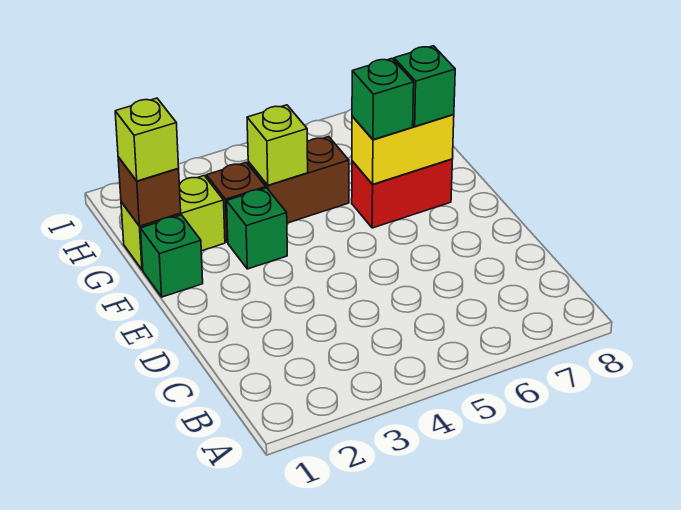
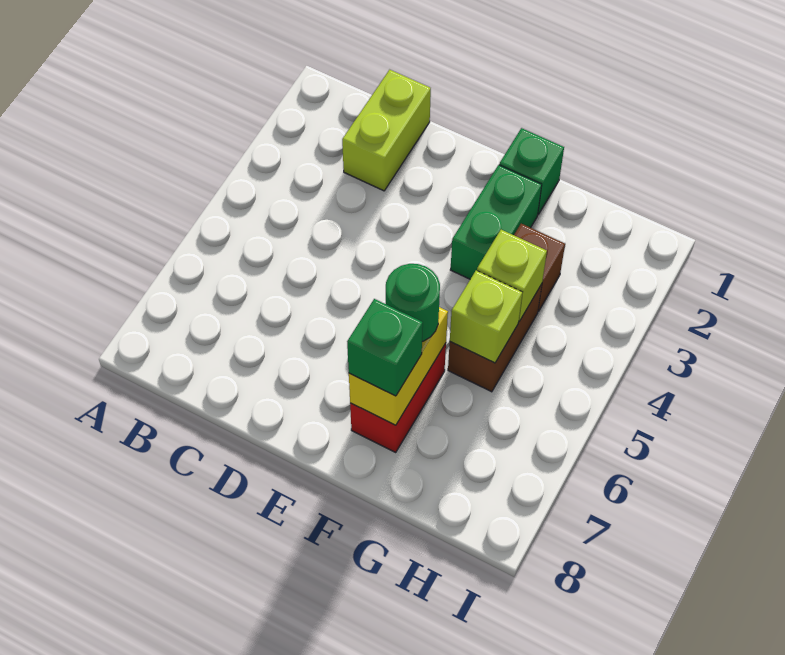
green 1x1 brick [227,188,287,269] -> green 1x2 brick [450,165,542,279]
green 1x1 brick [352,59,414,140] -> green 1x1 round brick [386,264,440,341]
lime 1x2 brick [121,176,225,270] -> lime 1x2 brick moved to [342,70,431,191]
brown 1x1 brick [118,157,181,226] -> none
lime 1x1 brick [115,98,179,181] -> lime 1x1 brick moved to [450,271,522,363]

